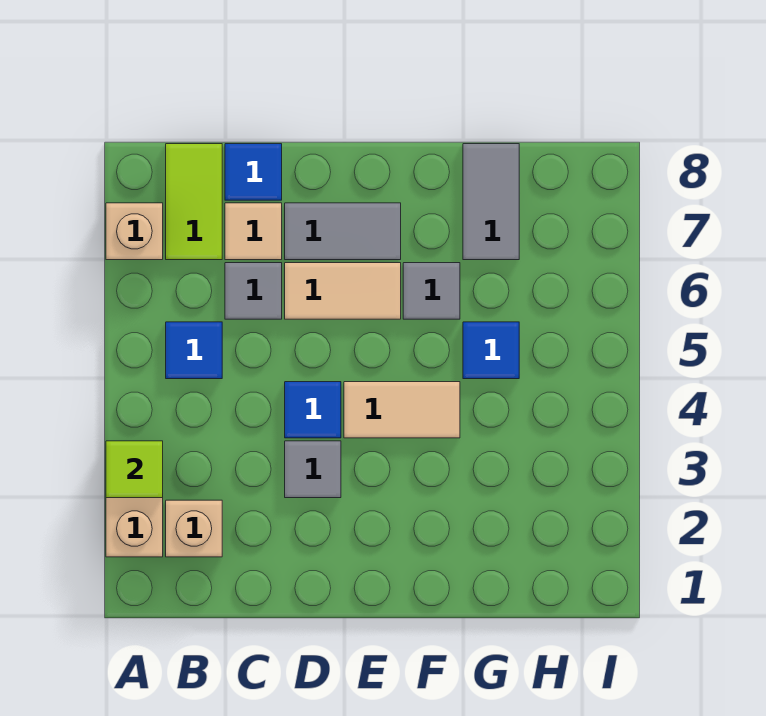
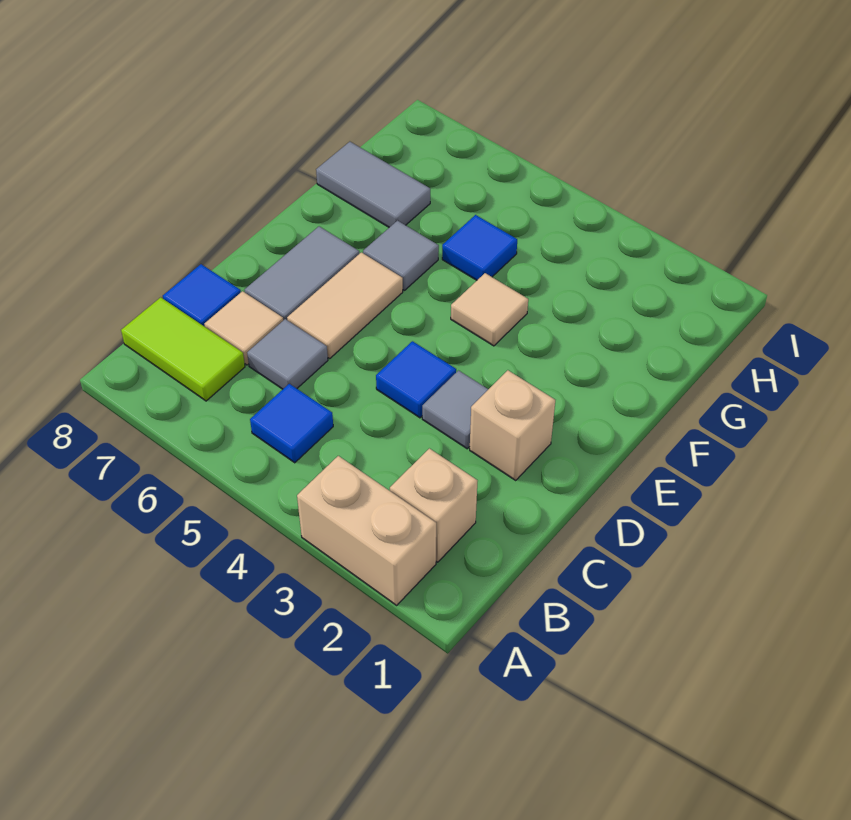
lime 1x1 tile [106,441,163,498] -> none
tan 1x1 brick [106,203,163,260] -> tan 1x1 brick moved to [470,370,555,480]
tan 1x2 tile [344,382,460,438] -> tan 1x1 tile [451,273,528,346]

